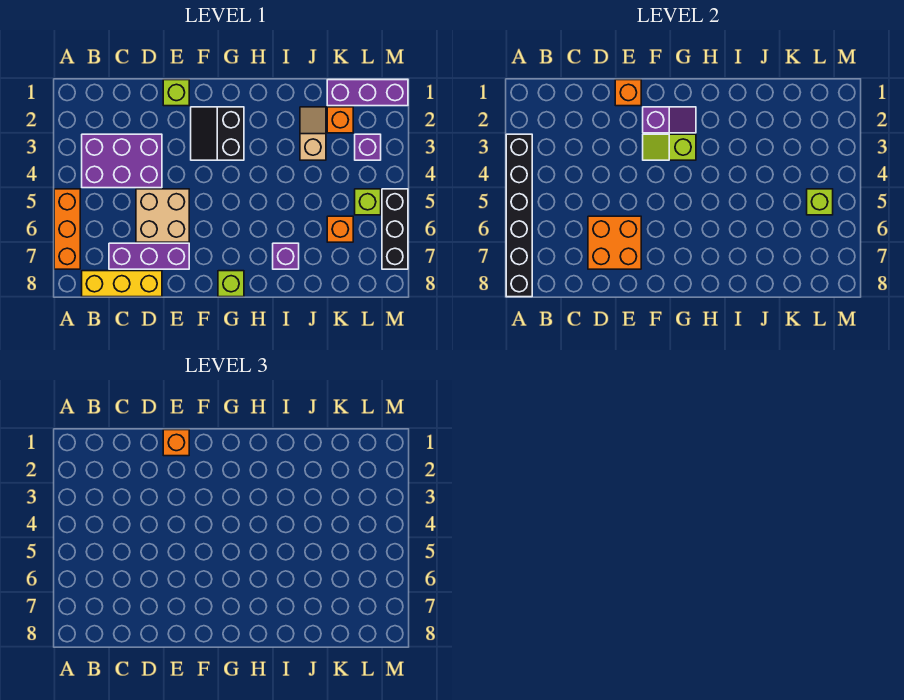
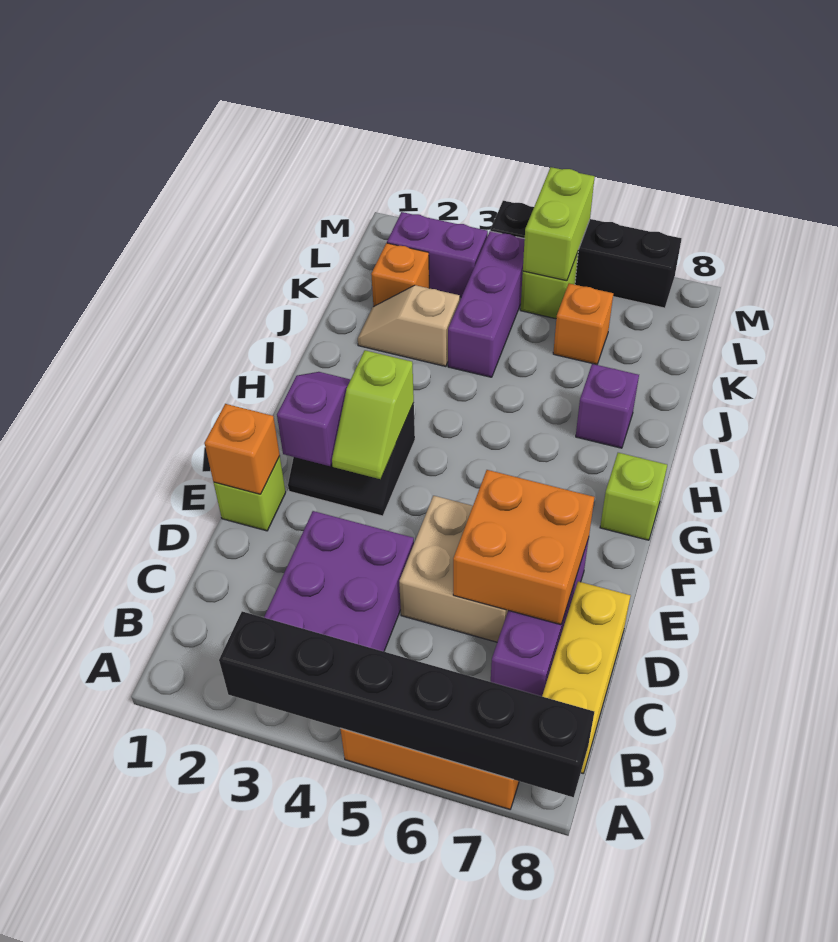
orange 1x1 brick [163,430,189,456] -> none
purple 1x3 brick [327,80,408,106] -> purple 1x3 brick moved to [448,231,525,377]
purple 1x1 brick [355,134,381,160] -> purple 1x2 brick [387,212,488,297]
lime 1x1 brick [807,189,833,215] -> lime 1x2 brick [523,167,595,281]
black 1x3 brick [382,189,408,269] -> black 1x4 brick [490,201,682,308]

